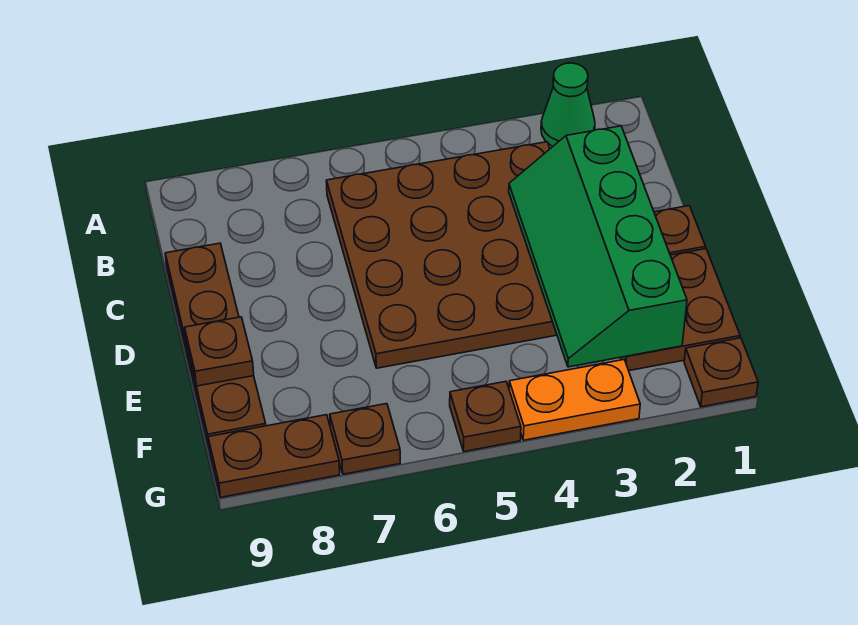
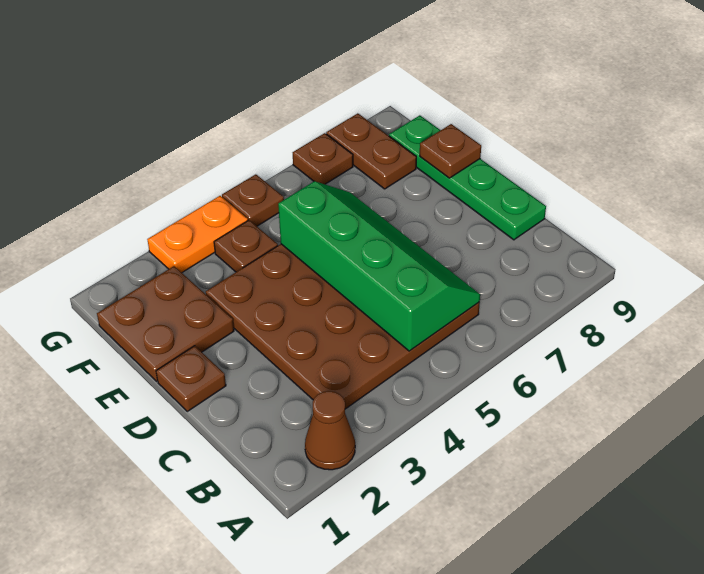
green 1x1 cone [541,63,595,146] -> brown 1x1 cone [305,391,355,470]
green 2x4 slope [509,126,687,367] -> green 2x4 slope moved to [278,181,480,351]
brown 1x4 plate [165,243,266,446] -> green 1x4 plate [389,115,546,240]
brown 1x1 plate [684,338,758,407] -> brown 1x1 plate moved to [214,220,278,272]
brown 1x2 plate [208,415,340,497] -> brown 1x2 plate turned to [326,113,416,189]

